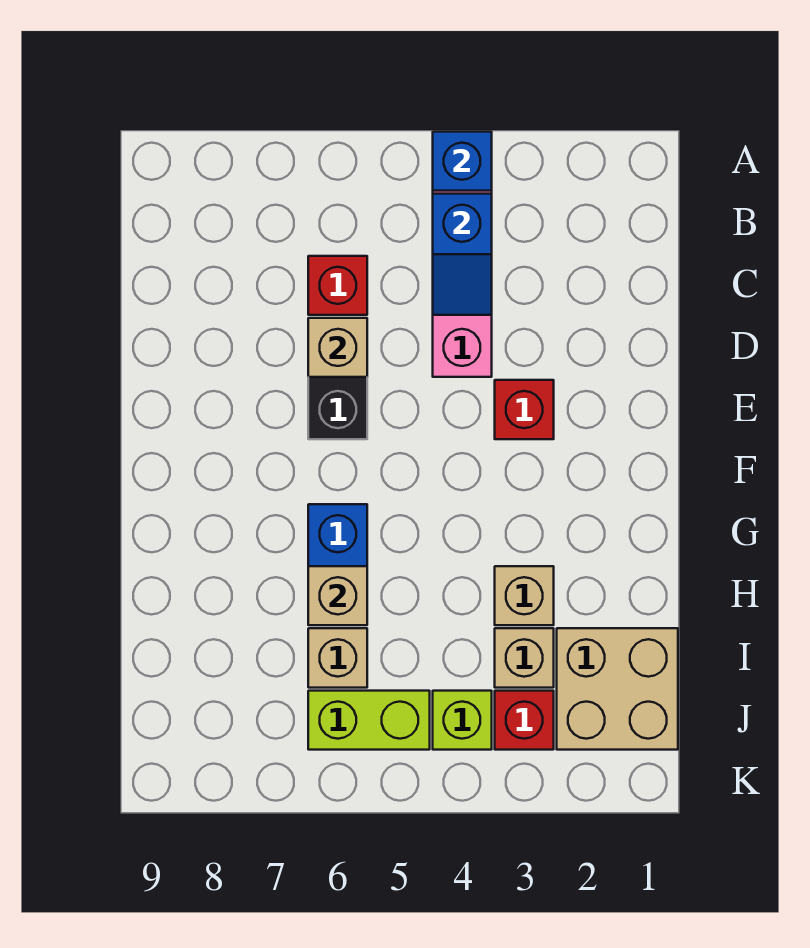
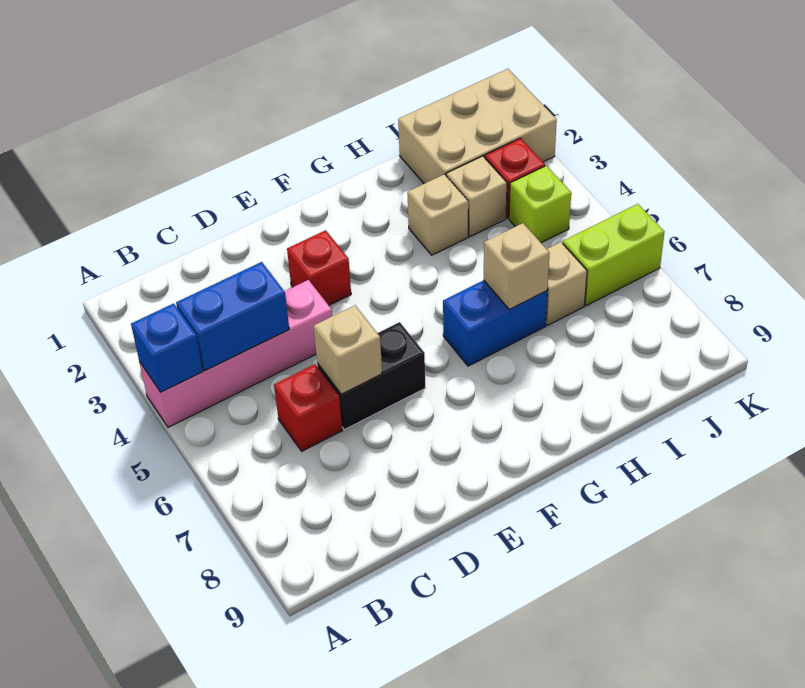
blue 1x2 slope [433,194,492,315] -> blue 1x2 brick [176,262,289,371]
tan 2x2 brick [557,628,678,750] -> tan 2x3 brick [398,69,557,184]
lime 1x2 brick [308,691,430,750] -> lime 1x2 brick turned to [563,204,664,306]

